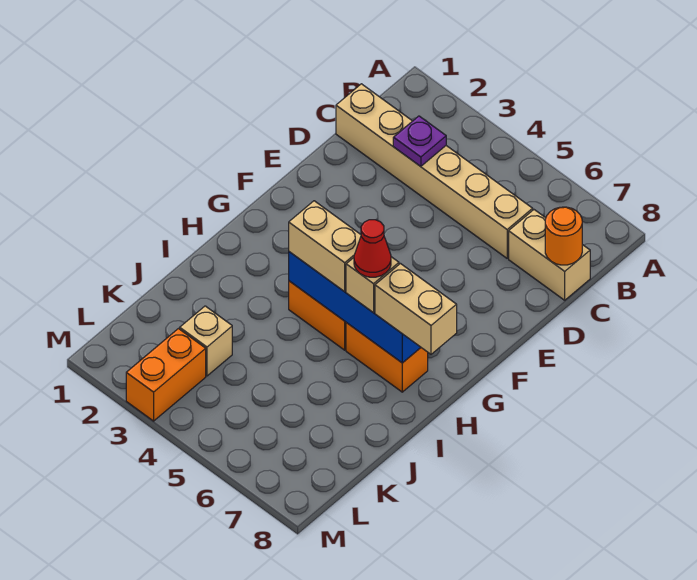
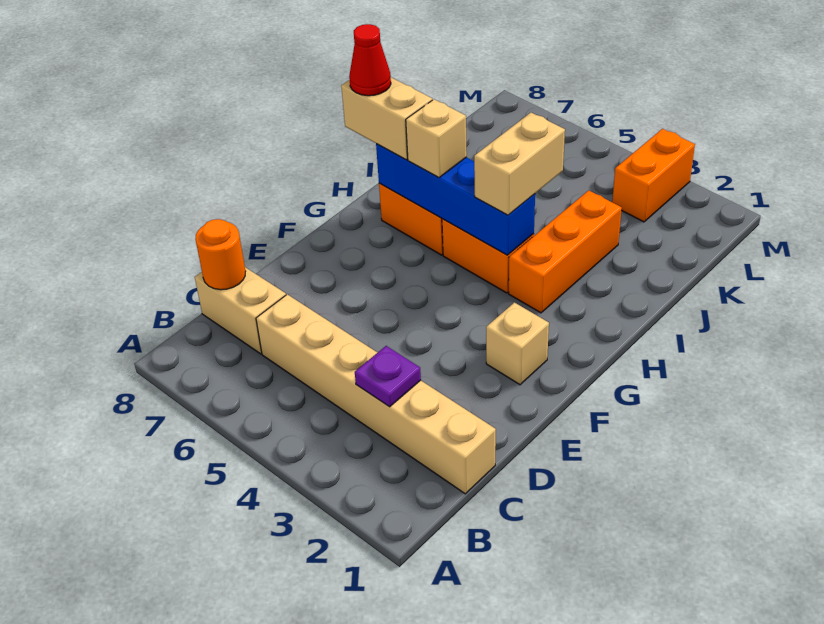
none -> orange 1x3 brick [509,190,622,313]
tan 1x2 brick [289,201,361,292] -> tan 1x2 brick turned to [474,113,565,215]
red 1x1 cone [354,220,391,277] -> red 1x1 cone moved to [349,24,391,96]
tan 1x1 brick [180,306,232,376] -> tan 1x1 brick moved to [486,303,549,385]

